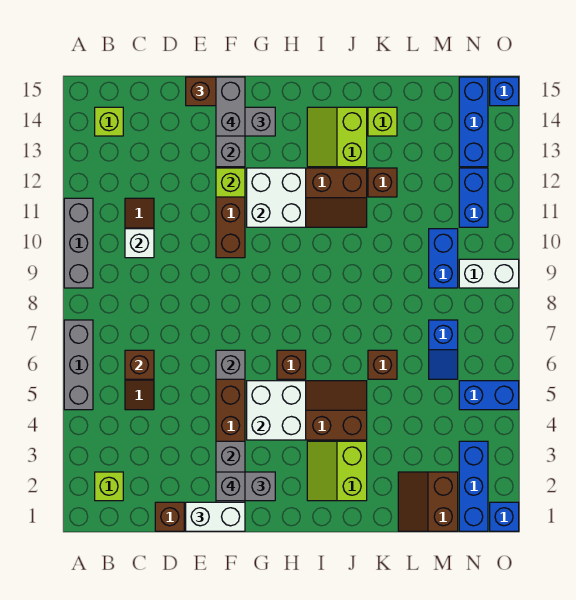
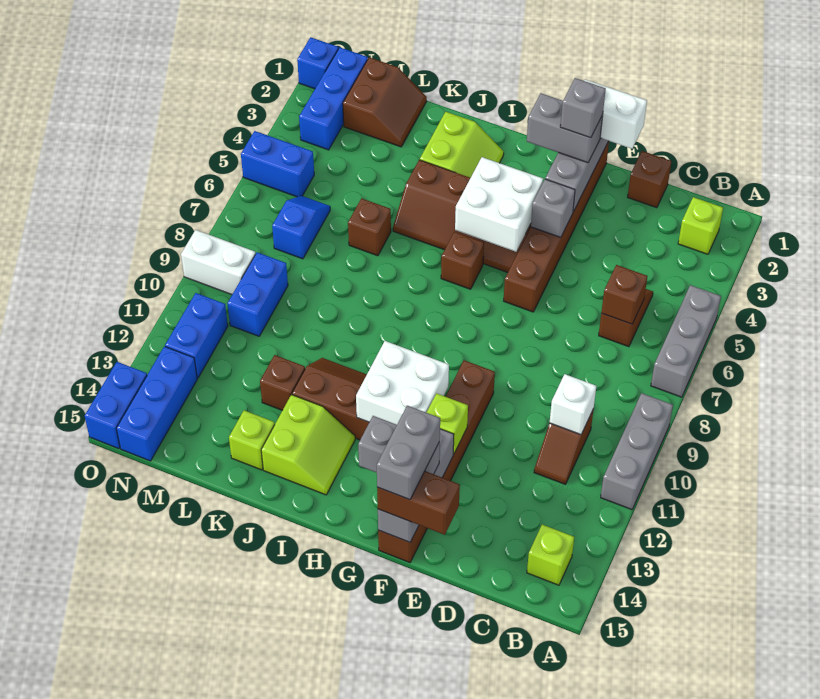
grey 1x1 brick [216,350,245,379] -> grey 1x1 brick moved to [531,179,575,237]
blue 1x1 brick [490,77,519,106] -> blue 1x2 brick [85,362,147,449]

